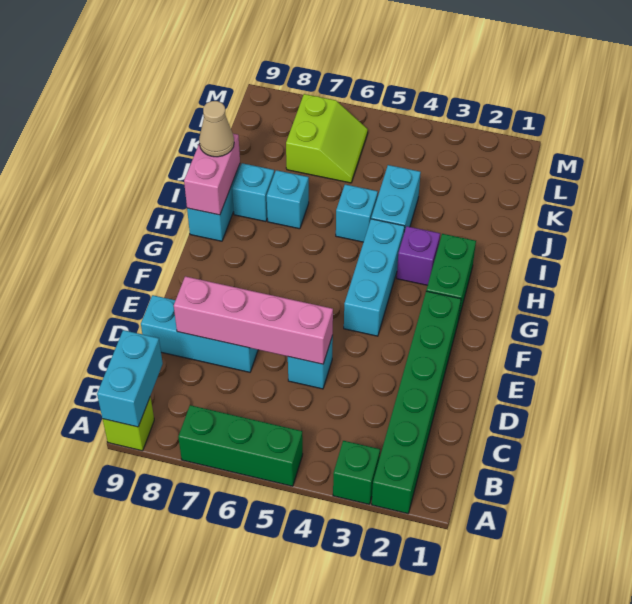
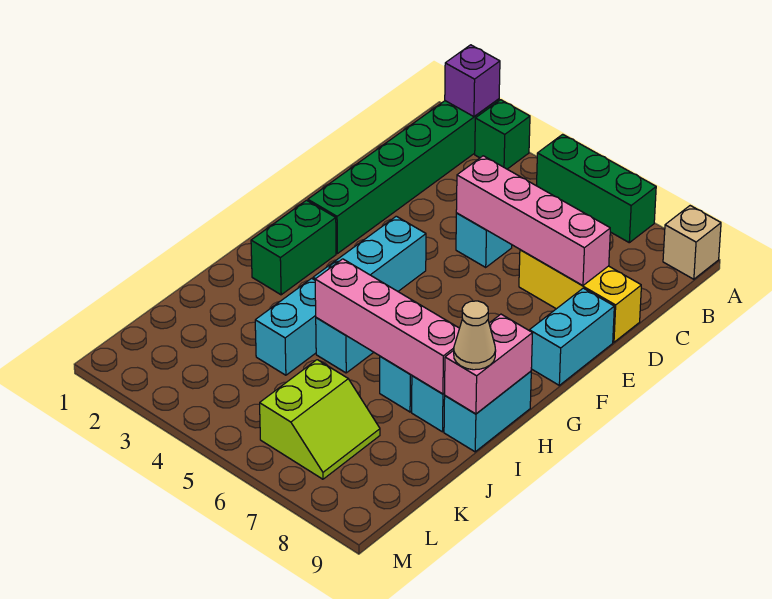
lime 1x1 brick [103,397,154,451] -> tan 1x1 brick [663,206,721,279]
cyan 1x2 brick [97,330,163,427] -> cyan 1x2 brick moved to [529,288,614,385]
cyan 1x3 brick [141,295,258,372] -> yellow 1x3 brick [519,250,641,342]
purple 1x1 brick [397,226,440,285] -> purple 1x1 brick moved to [445,45,500,117]
none -> pink 1x4 brick [315,259,460,394]
lime 2x2 slope [286,94,368,183] -> lime 2x2 slope turned to [260,360,380,479]

